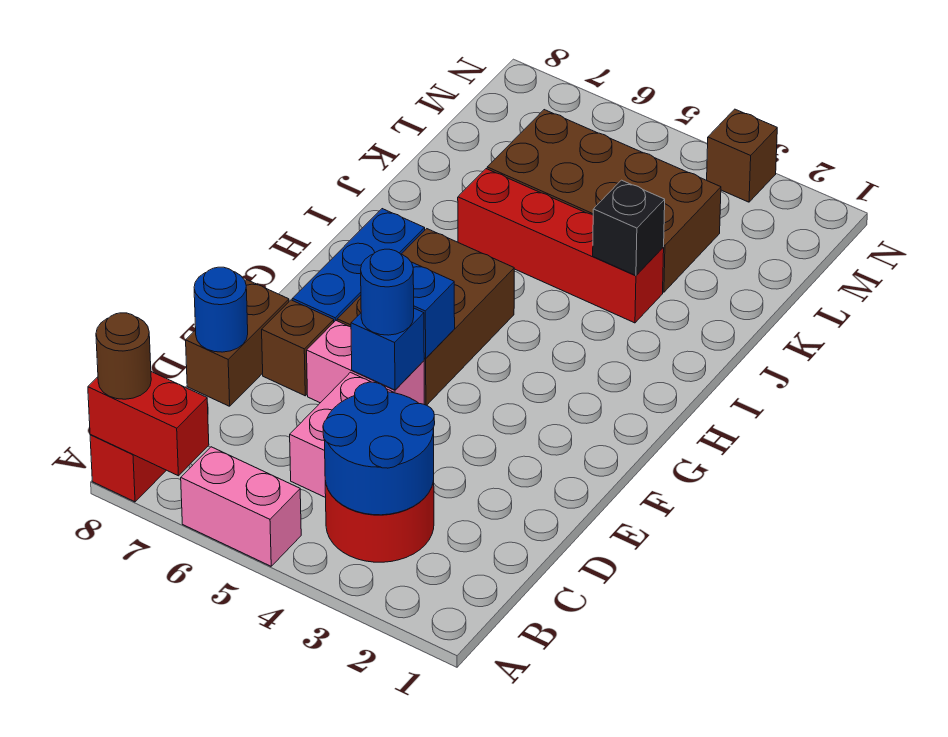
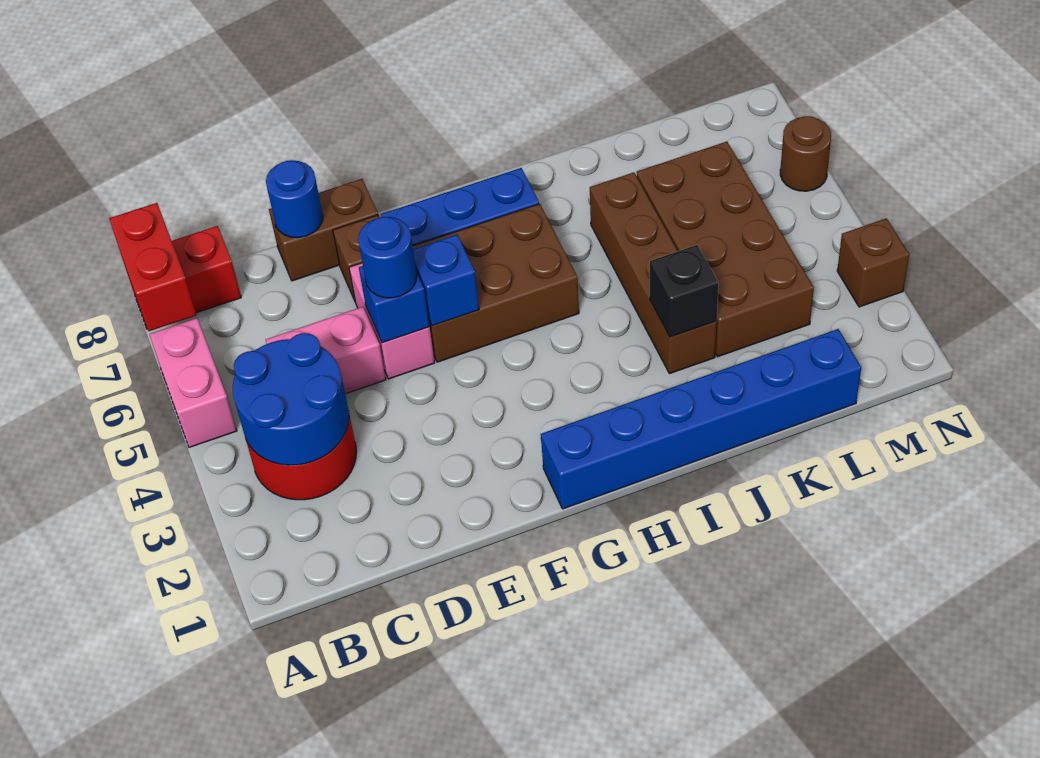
brown 1x1 round brick [96,313,151,399] -> brown 1x1 round brick moved to [780,116,831,191]
none -> blue 1x6 brick [541,329,861,509]
red 1x4 brick [458,169,664,323] -> brown 1x4 brick [590,172,717,374]

